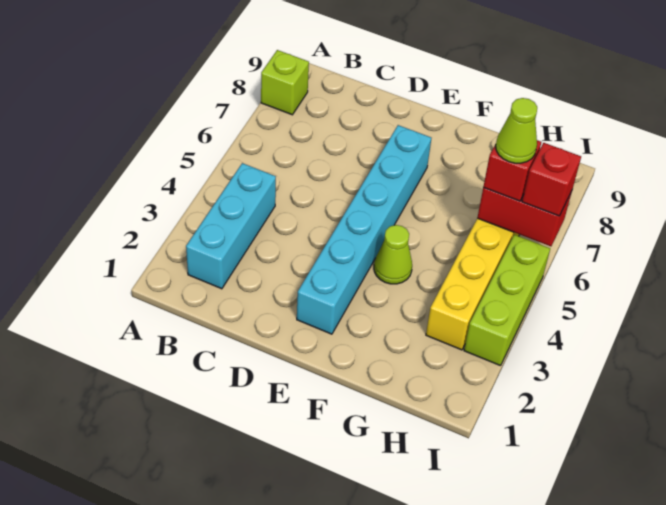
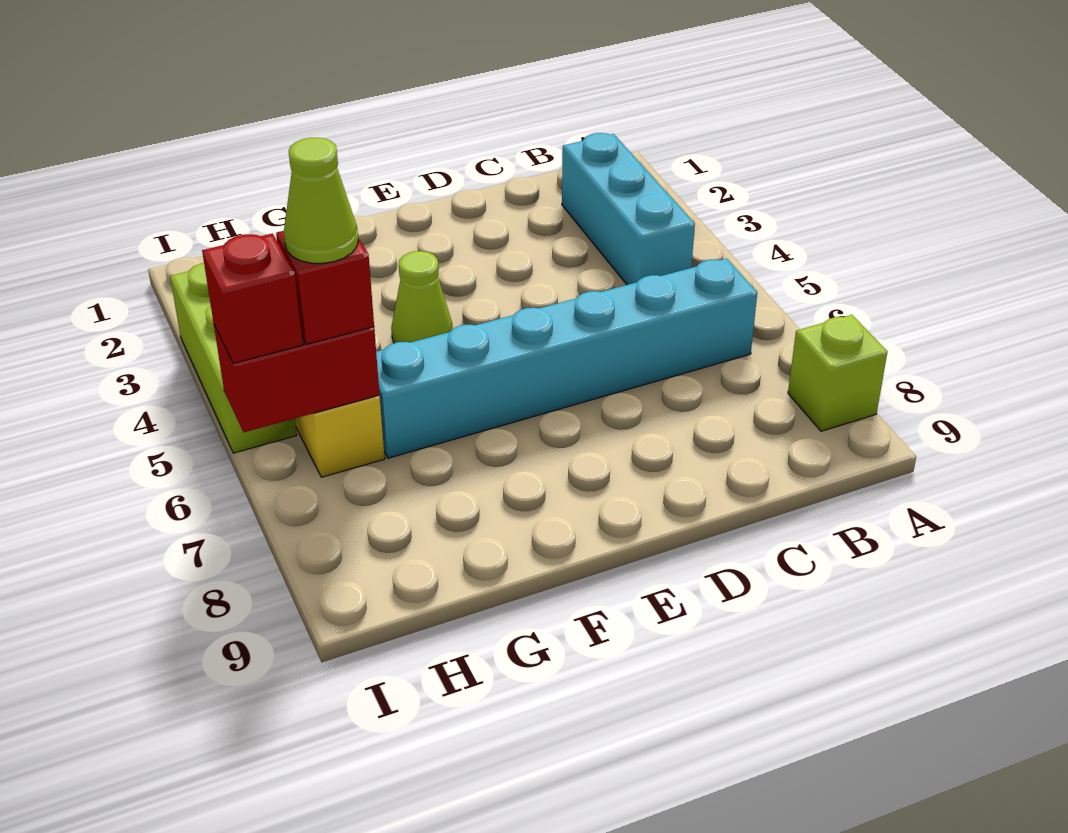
cyan 1x6 brick [297,125,431,334] -> cyan 1x6 brick turned to [376,259,757,458]

